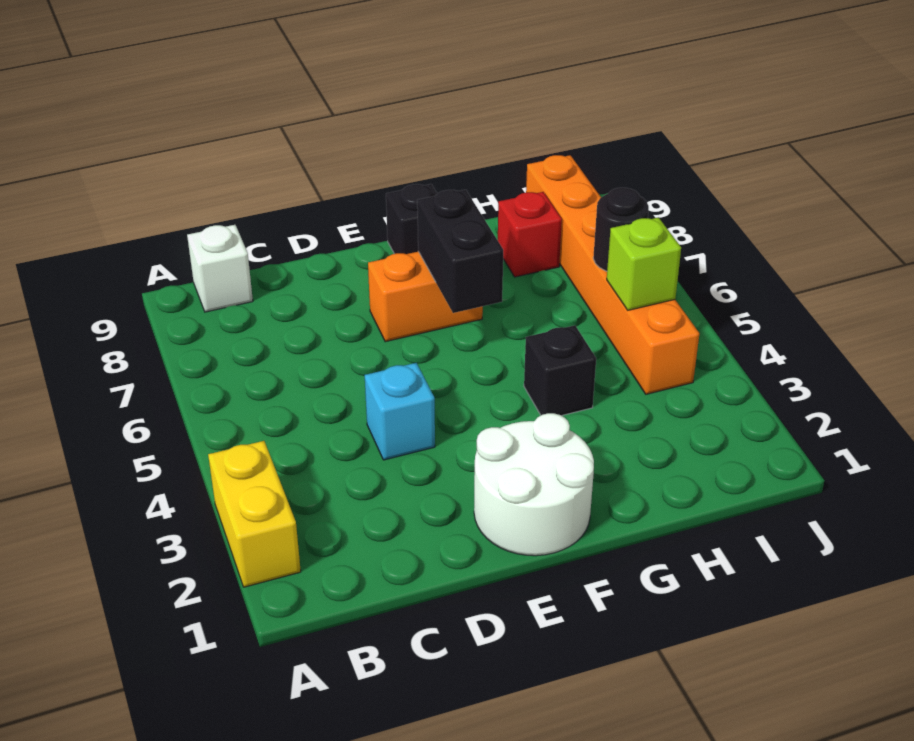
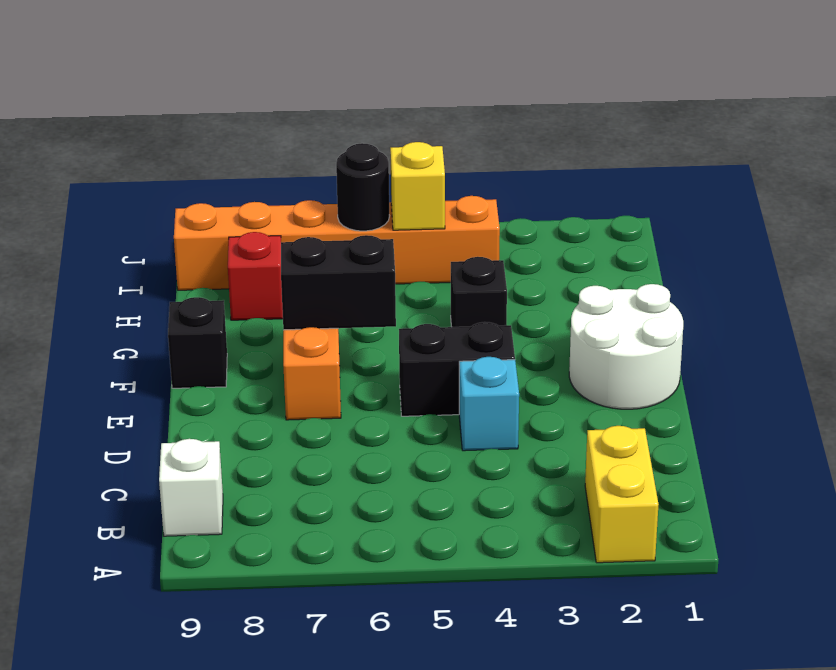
yellow 1x2 brick [208,441,301,587] -> yellow 1x2 brick turned to [585,426,659,563]
none -> black 1x2 brick [399,322,515,416]
lime 1x1 brick [607,218,681,310] -> yellow 1x1 brick [390,142,445,230]

